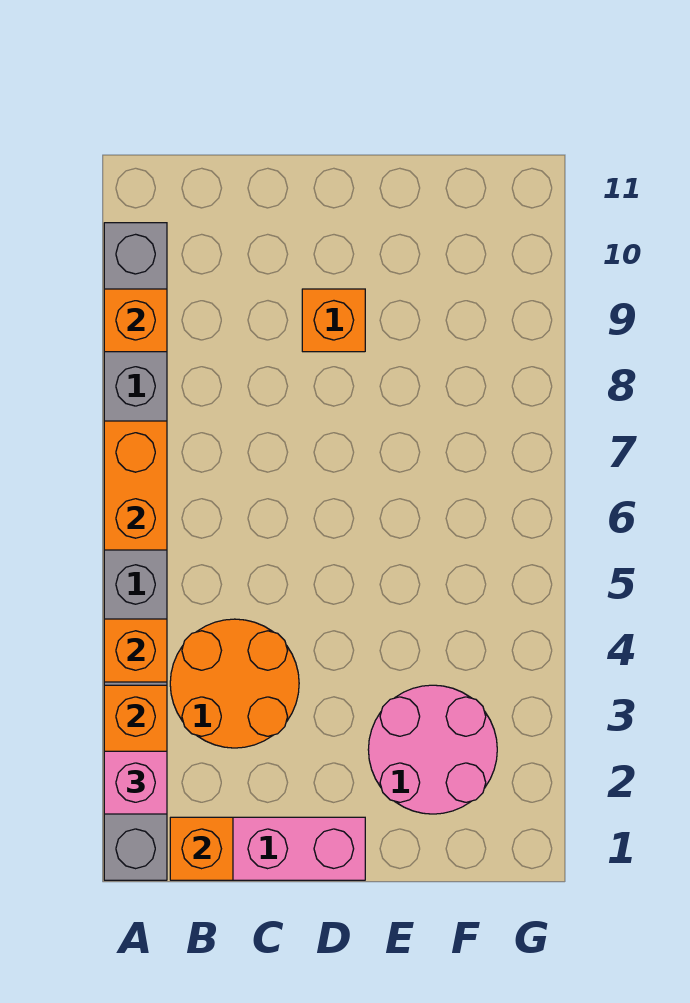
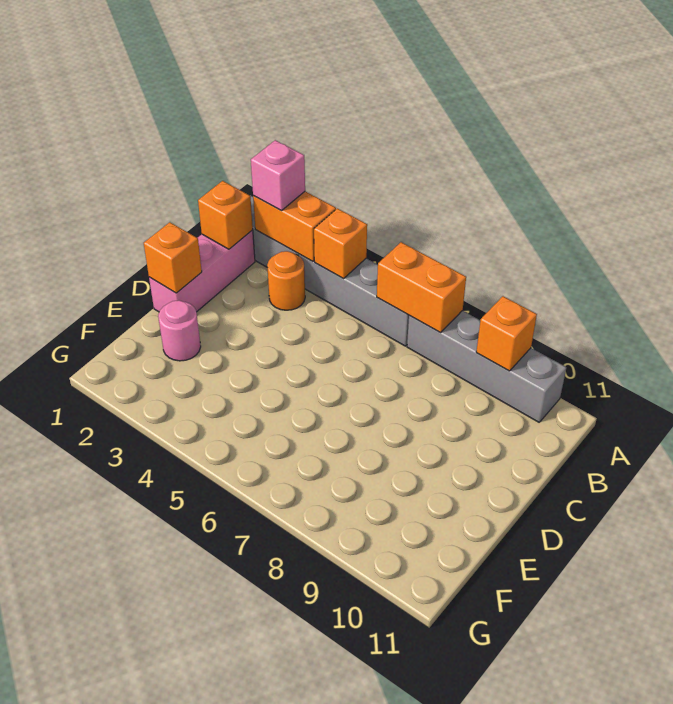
orange 2x2 round brick [170,619,299,748] -> orange 1x1 round brick [267,251,305,310]
orange 1x1 brick [302,289,365,352] -> orange 1x1 brick moved to [144,222,202,293]
pink 2x2 round brick [368,685,497,814] -> pink 1x1 round brick [158,300,201,361]

